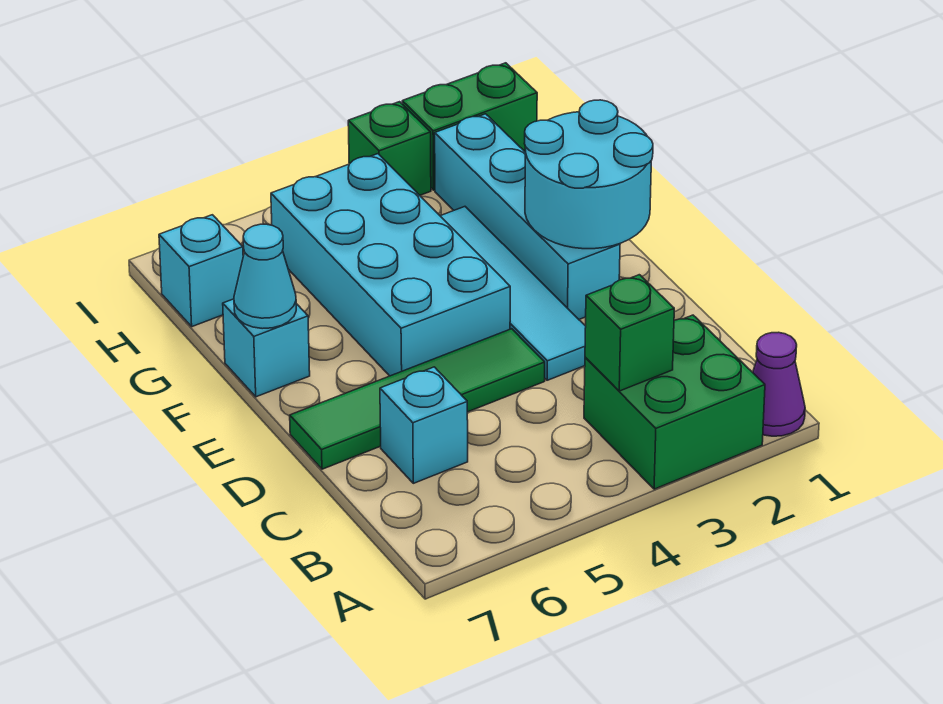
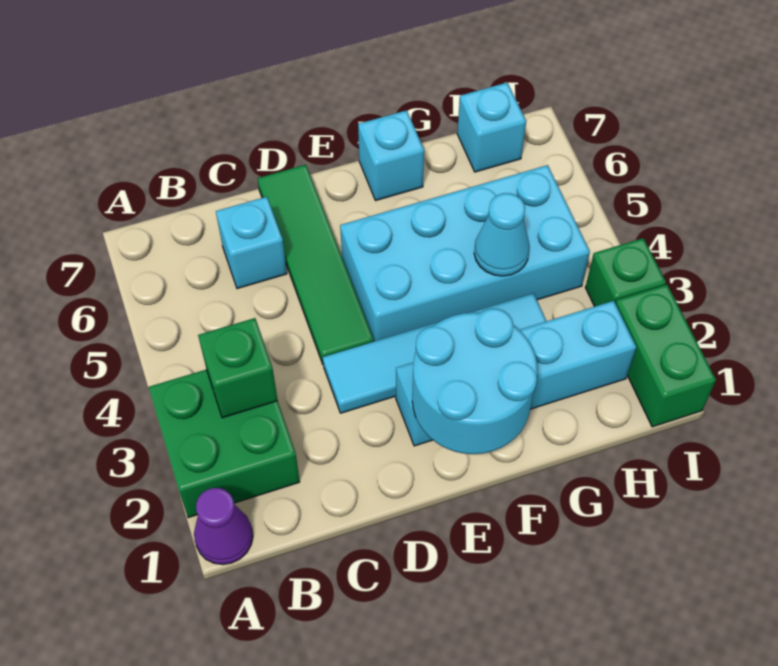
cyan 1x1 cone [234,224,296,329] -> cyan 1x1 cone moved to [474,193,530,276]

